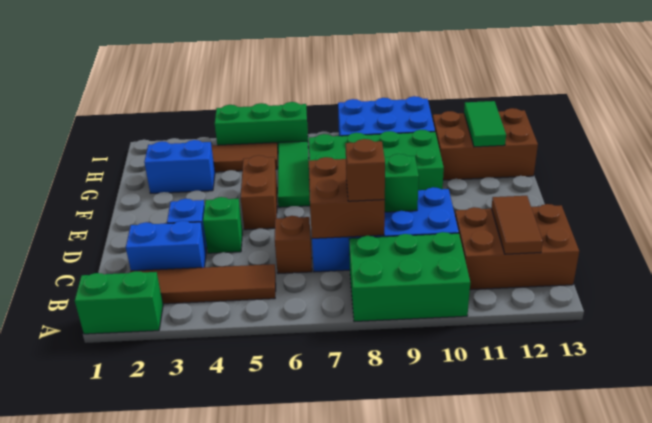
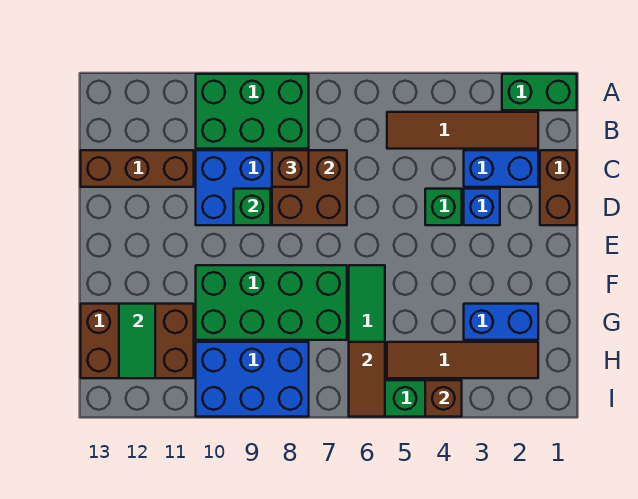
brown 2x3 brick [455,204,579,290] -> brown 1x3 brick [81,150,194,187]
brown 1x2 tile [491,196,543,254] -> brown 1x2 tile moved to [349,342,385,417]
brown 1x1 brick [275,216,312,274] -> brown 1x1 brick moved to [425,380,462,417]
brown 1x2 brick [241,155,277,230] -> brown 1x2 brick moved to [540,150,577,225]

